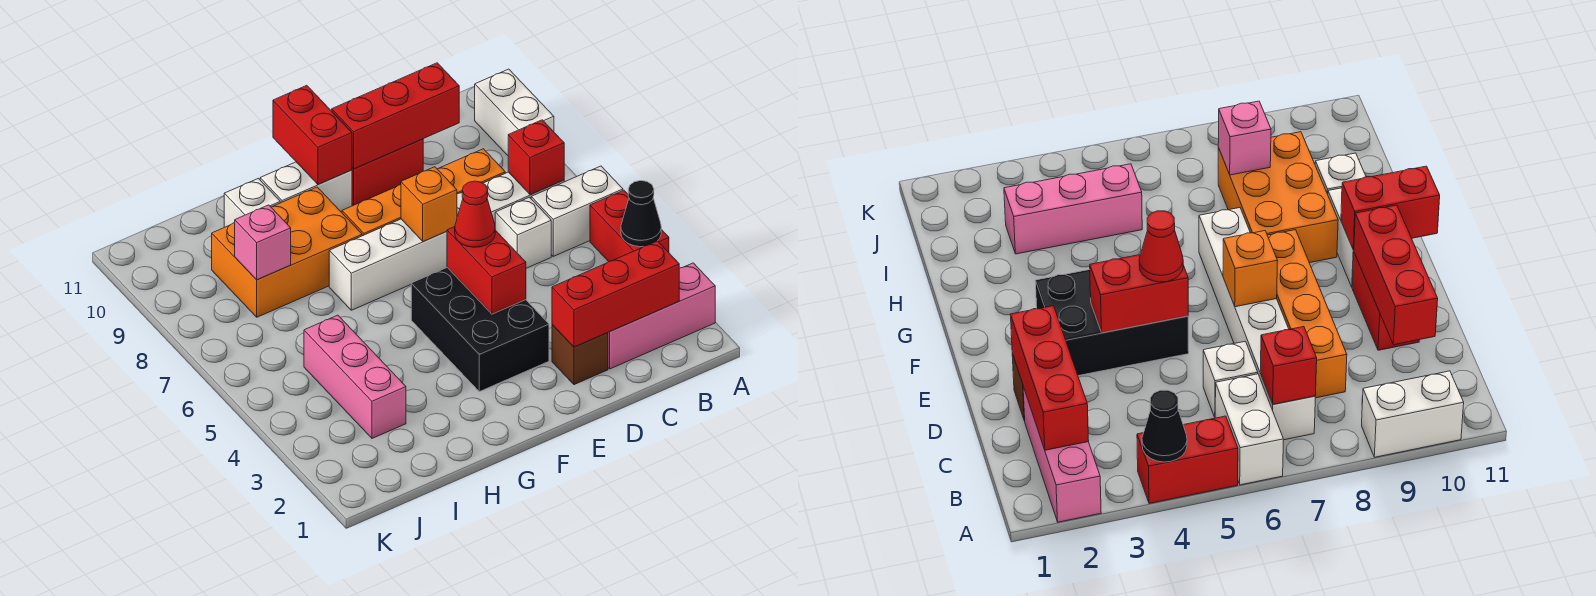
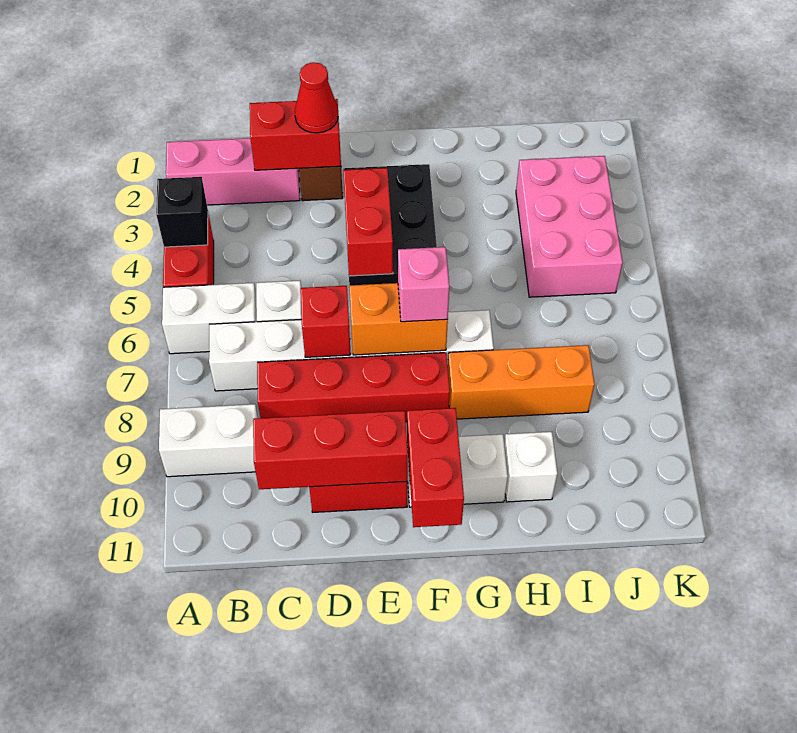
black 1x1 cone [621,181,661,247] -> black 1x1 brick [156,177,208,247]
white 1x2 brick [475,69,554,155] -> white 1x2 brick turned to [159,404,258,477]
red 1x3 brick [552,241,679,347] -> red 1x2 brick [250,99,341,170]
red 1x1 brick [508,120,564,195] -> red 1x1 brick moved to [301,286,351,357]
orange 1x4 brick [342,149,505,236] -> red 1x4 brick [257,353,450,422]
red 1x1 cone [455,181,495,247] -> red 1x1 cone moved to [295,62,338,133]
orange 1x1 brick [401,167,457,242] -> orange 1x2 brick [349,283,448,355]
orange 2x3 brick [212,187,362,317] -> orange 1x3 brick [448,345,595,419]
pink 1x3 brick [304,315,406,438] -> pink 2x3 brick [516,156,623,297]
pink 1x1 brick [235,205,291,280] -> pink 1x1 brick moved to [398,247,449,322]

